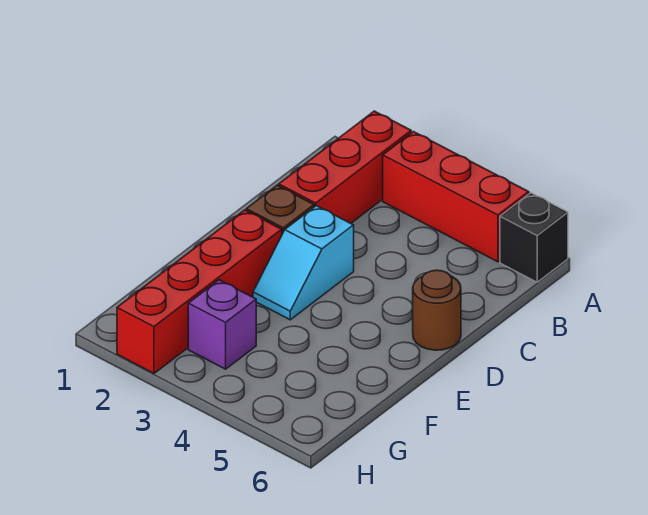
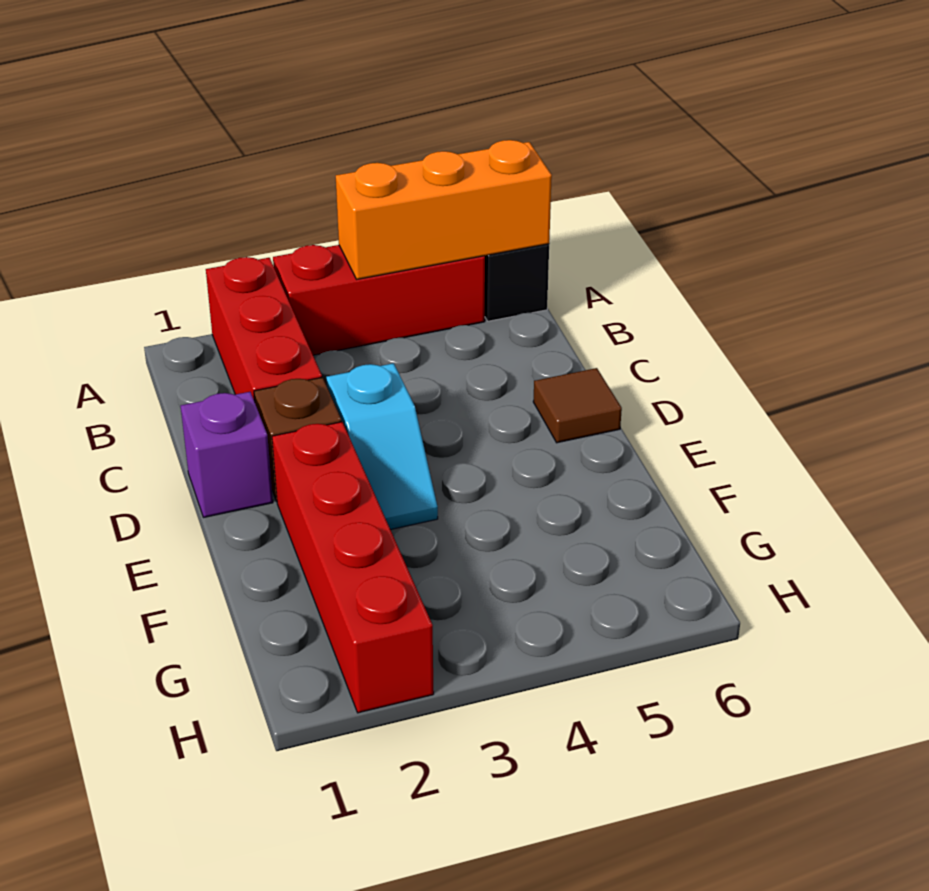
none -> orange 1x3 brick [336,140,552,279]
brown 1x1 round brick [413,270,461,350] -> brown 1x1 tile [533,368,622,443]
purple 1x1 brick [188,280,256,369] -> purple 1x1 brick moved to [181,392,273,517]

